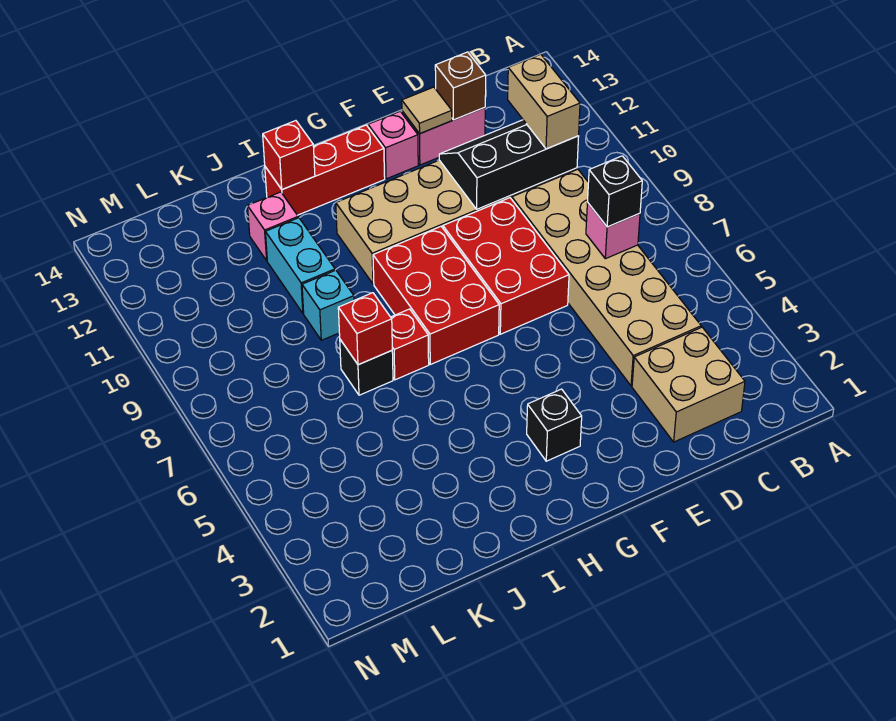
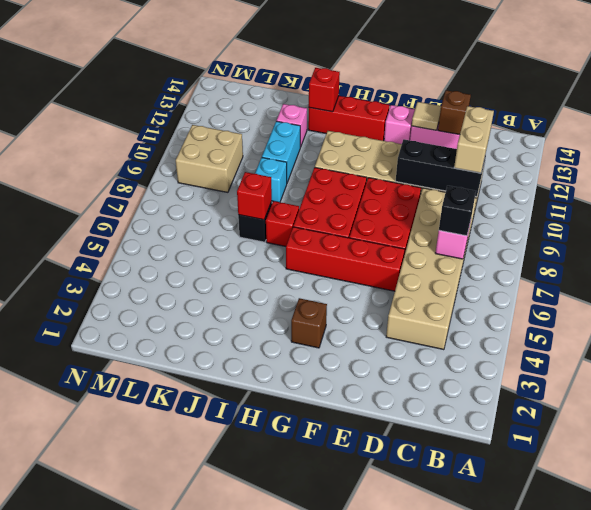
tan 2x2 brick [632,327,745,442] -> tan 2x2 brick moved to [176,125,243,192]
none -> red 1x4 brick [286,227,405,291]
black 1x1 brick [527,389,582,461] -> brown 1x1 brick [291,298,327,348]

